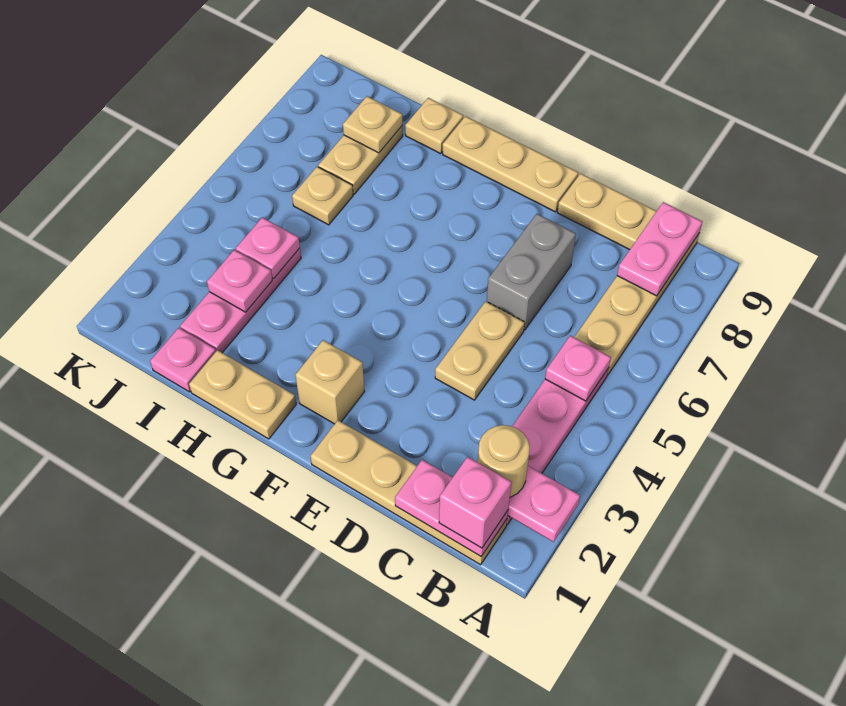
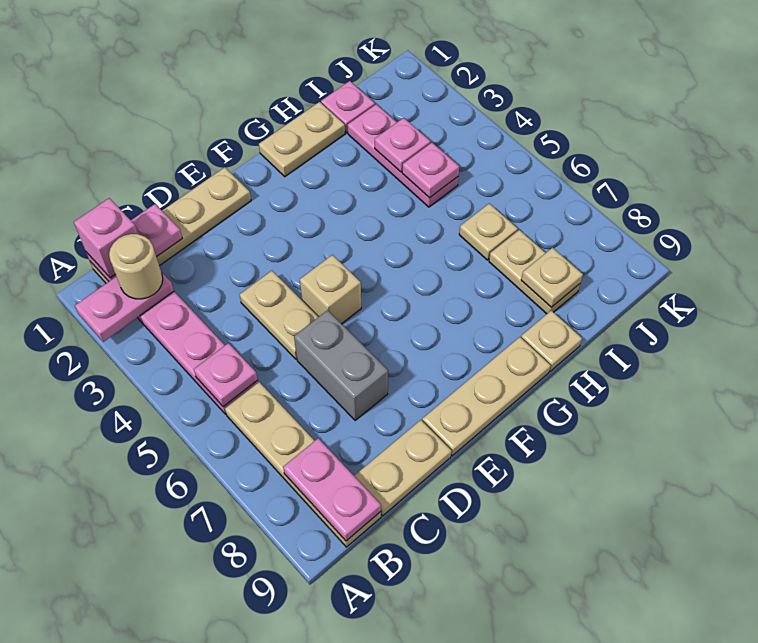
tan 1x1 brick [295,340,364,424] -> tan 1x1 brick moved to [300,255,361,324]

